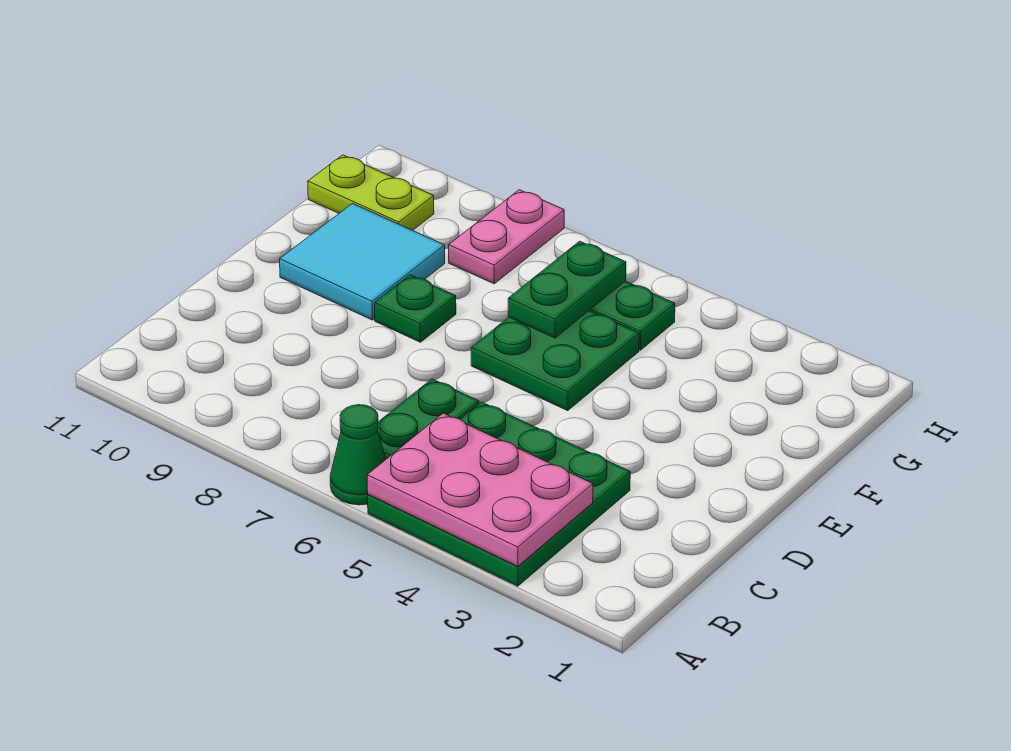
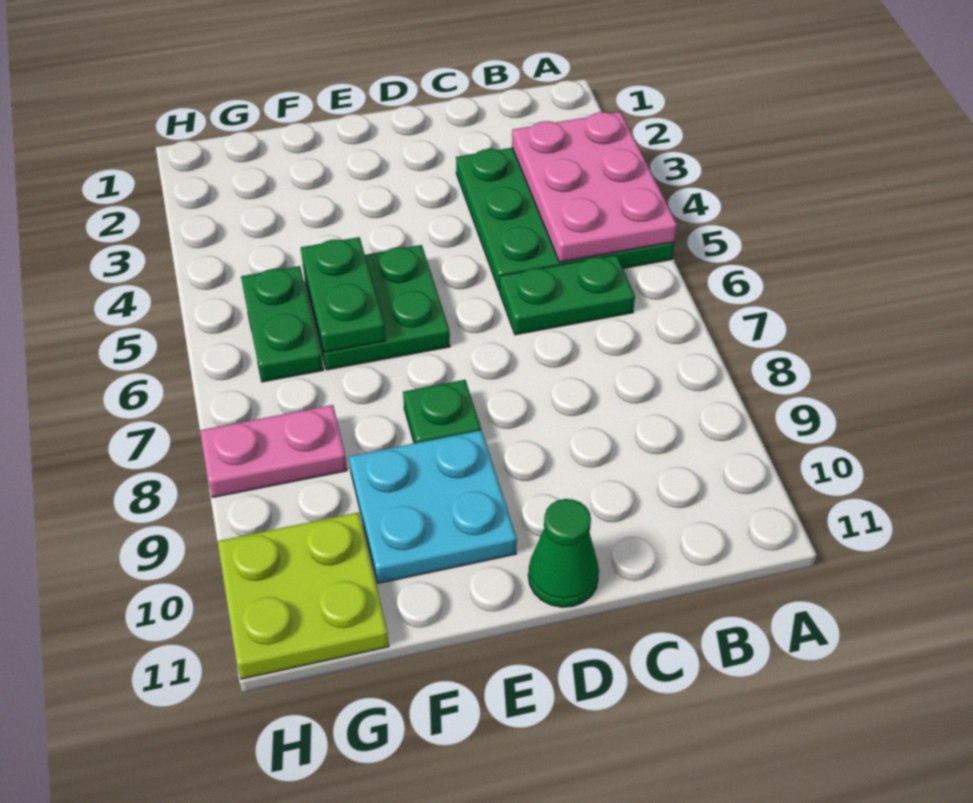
green 1x1 cone [330,405,386,505] -> green 1x1 cone moved to [528,499,599,607]
cyan 2x2 tile [280,204,445,320] -> cyan 2x2 plate [349,430,517,583]
green 1x2 plate [508,241,626,338] -> green 1x2 plate turned to [301,237,386,352]
lime 1x2 plate [308,155,434,230] -> lime 2x2 plate [218,512,389,679]

